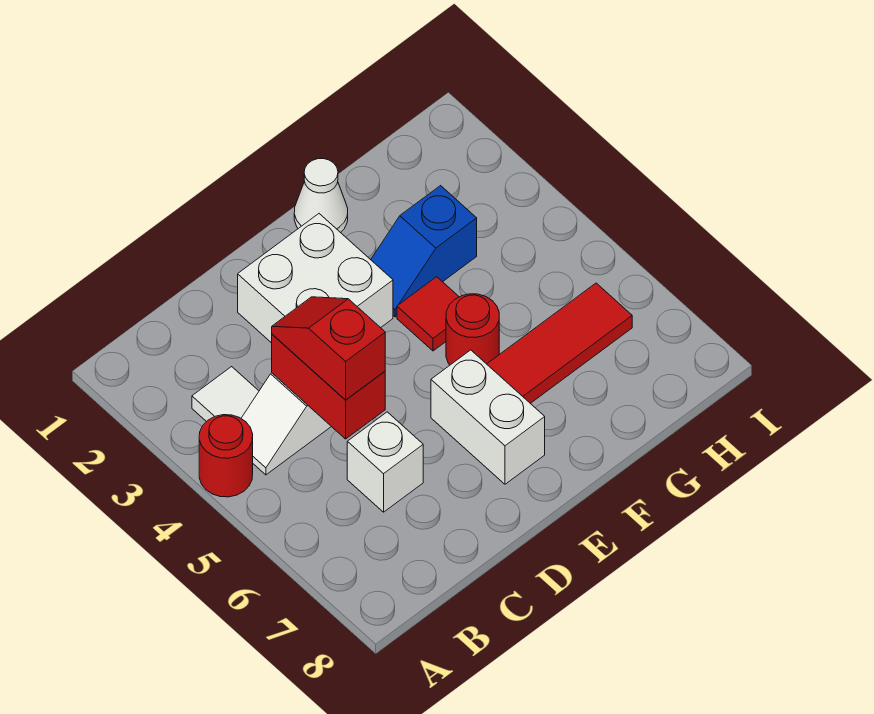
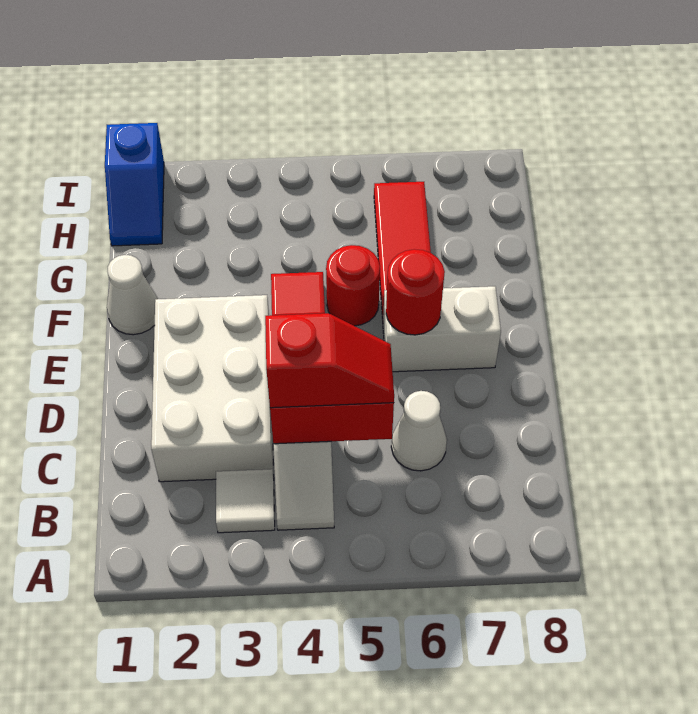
red 1x1 round brick [199,415,253,497] -> red 1x1 round brick moved to [386,249,445,335]
red 1x2 slope [272,297,385,400] -> red 1x2 slope turned to [265,313,394,408]
white 1x1 brick [347,412,423,512] -> white 1x1 cone [391,391,447,471]
white 2x2 brick [238,214,393,343] -> white 2x3 brick [151,295,274,482]
blue 1x2 slope [371,186,477,317] -> blue 1x2 slope moved to [105,123,164,246]

